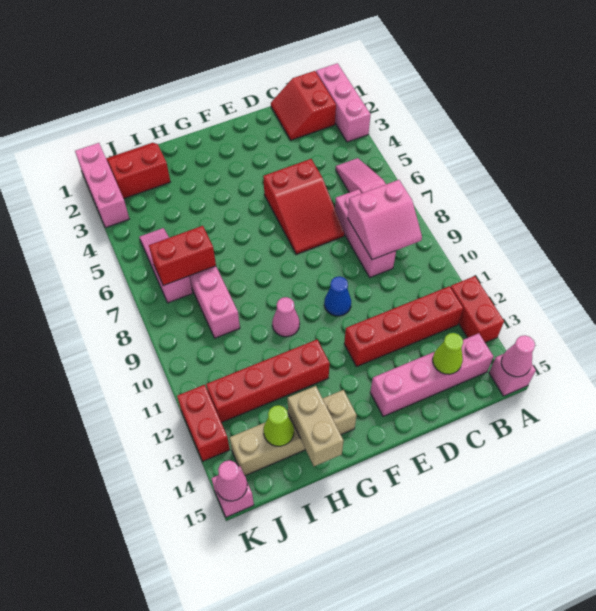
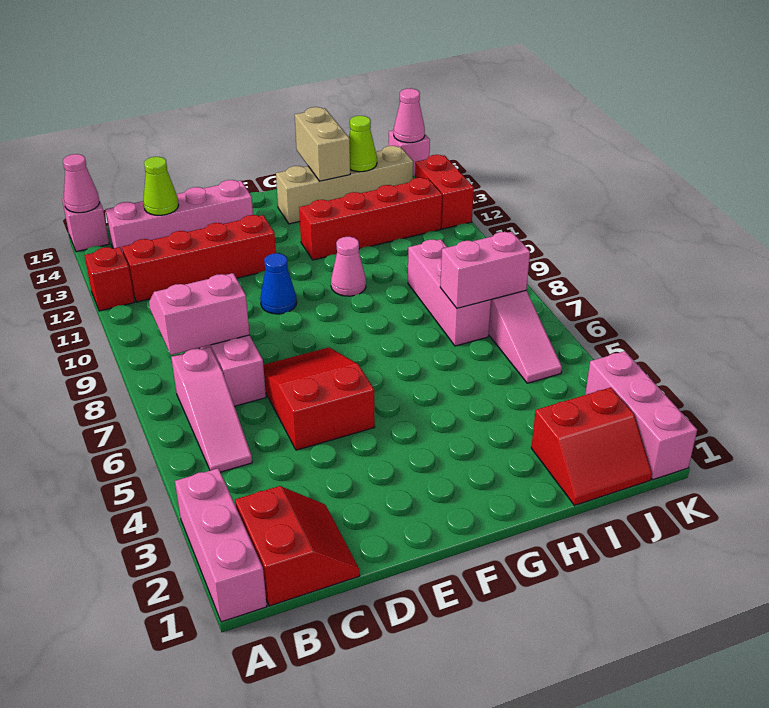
red 1x2 brick [451,276,504,343] -> red 1x1 brick [84,247,135,311]
red 1x2 brick [149,226,216,286] -> pink 1x2 brick [440,232,530,308]

